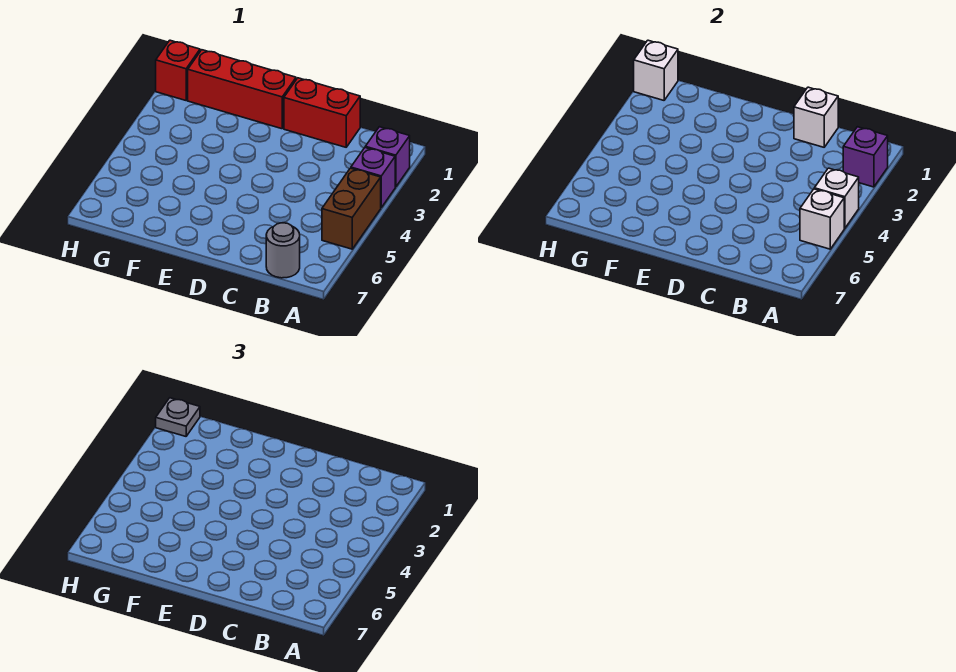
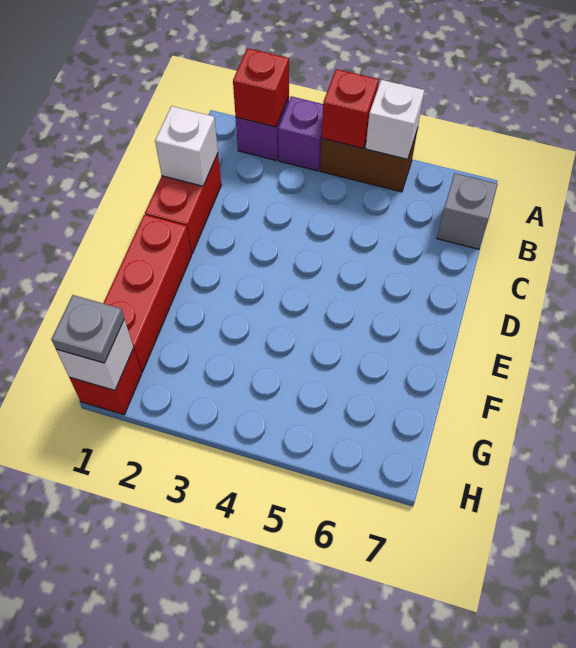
purple 1x1 brick [843,127,888,187] -> red 1x1 brick [233,48,289,127]
white 1x1 brick [814,168,859,229] -> red 1x1 brick [322,69,379,148]
grey 1x1 round brick [266,223,300,278] -> grey 1x1 brick [437,173,498,249]

